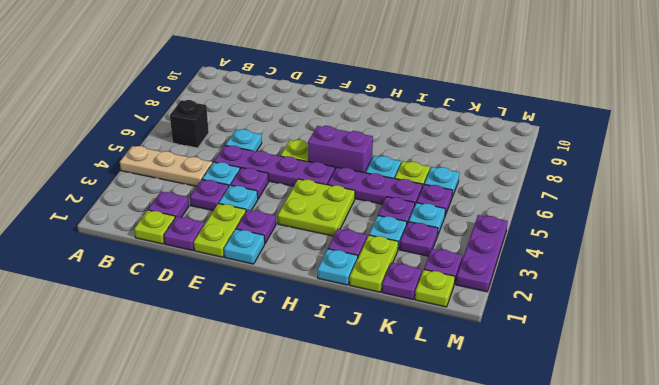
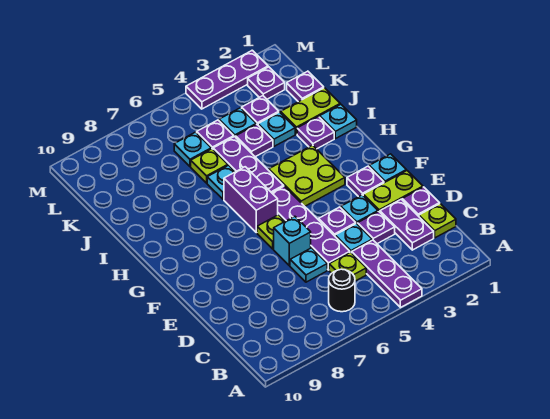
tan 1x3 plate [120,146,212,186] -> purple 1x3 plate [352,240,422,308]
black 1x1 brick [170,100,209,148] -> black 1x1 round brick [329,269,355,312]
purple 1x1 plate [148,192,189,217] -> purple 1x2 plate [380,199,434,250]
none -> cyan 1x1 brick [274,216,311,266]
lime 1x1 plate [415,270,455,307] -> lime 1x1 plate moved to [329,252,366,281]

